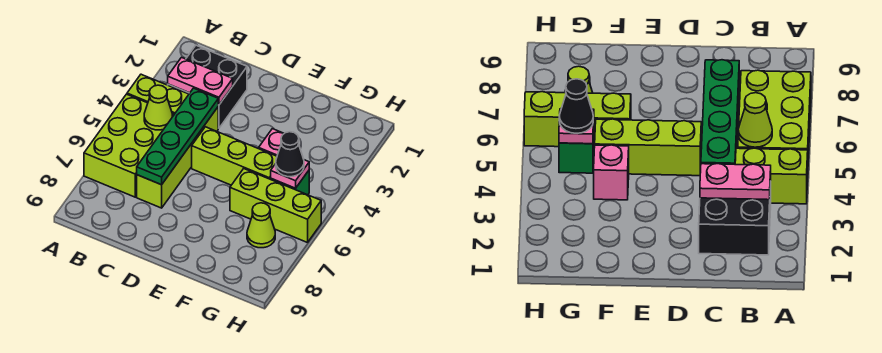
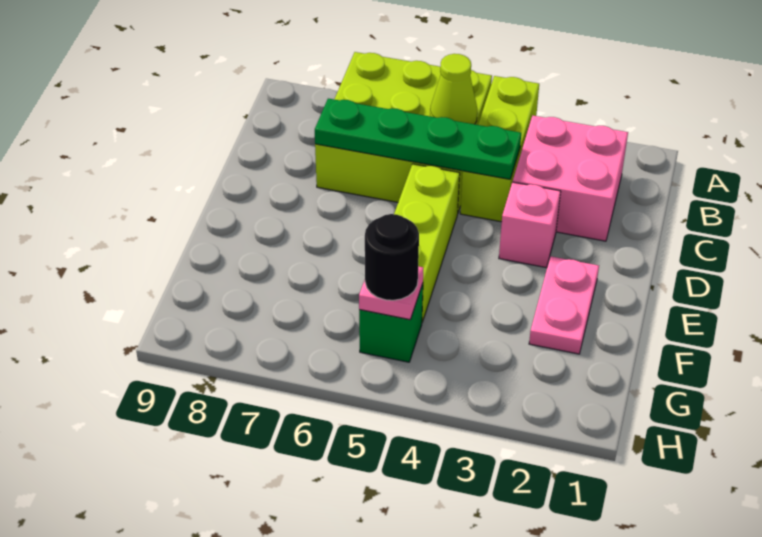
black 2x2 brick [168,45,247,128] -> pink 2x2 brick [513,116,628,241]
pink 1x2 plate [168,57,233,105] -> pink 1x2 plate moved to [529,256,599,354]
pink 1x1 brick [259,129,284,156] -> pink 1x1 brick moved to [499,182,561,268]
lime 1x3 brick [230,169,321,243] -> none
black 1x1 cone [276,132,304,177] -> black 1x1 round brick [365,214,419,300]
lime 1x1 cone [247,203,275,248] -> none

